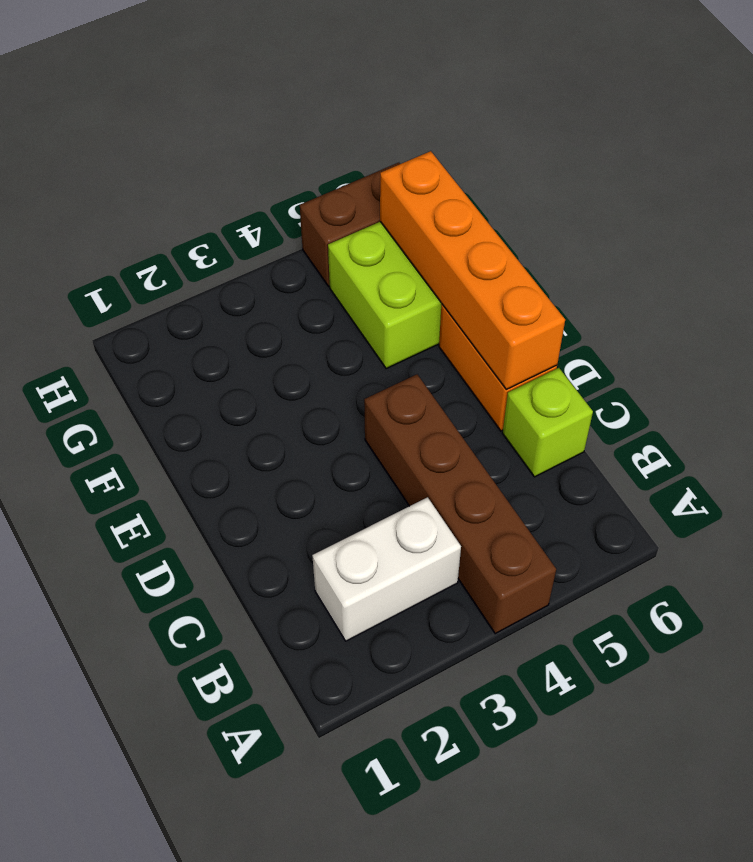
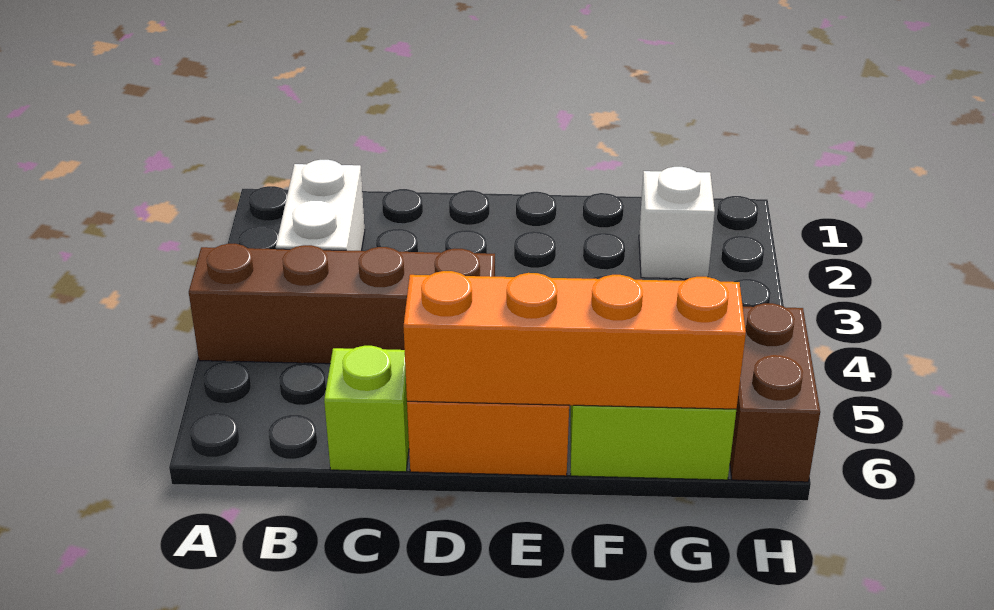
none -> white 1x1 brick [639,167,715,279]

